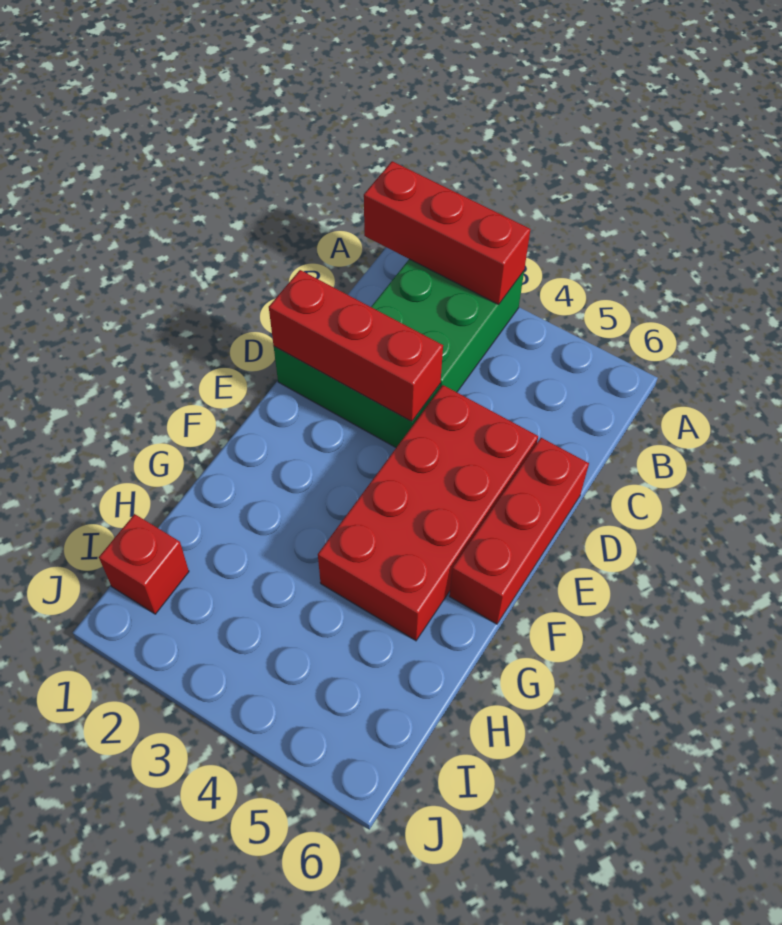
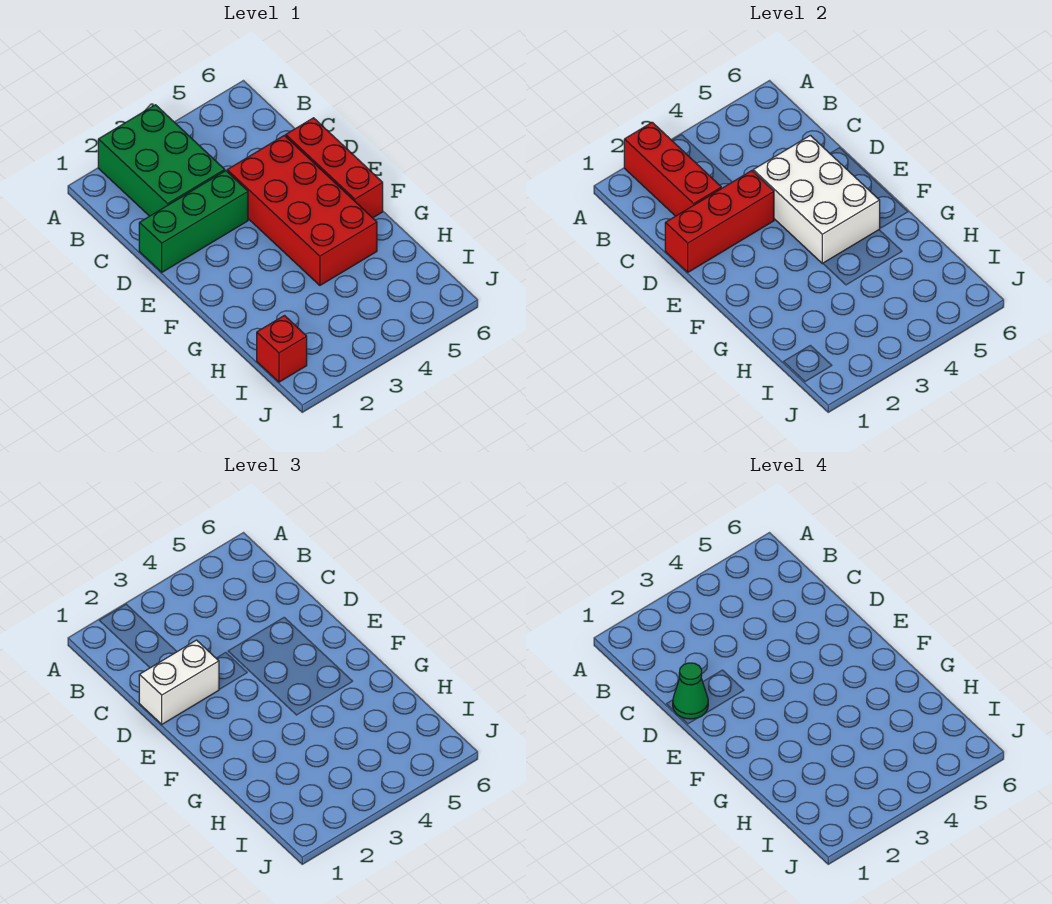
red 1x3 brick [364,161,531,304] -> red 1x3 brick turned to [624,122,721,216]
none -> white 1x2 brick [139,640,219,724]
none -> green 1x1 cone [673,663,708,719]
none -> white 2x3 brick [753,135,880,264]

